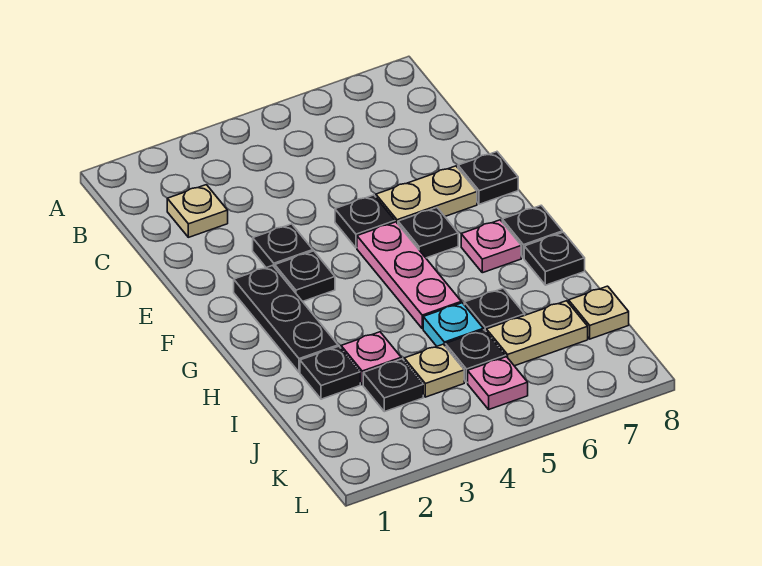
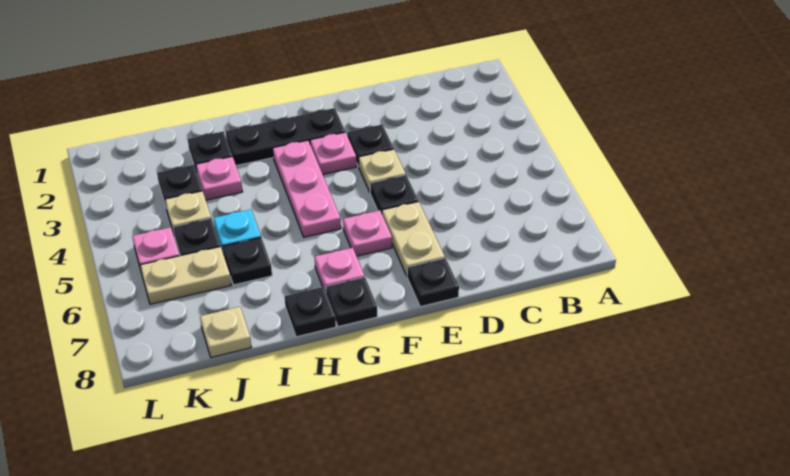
tan 1x1 plate [167,185,228,237] -> tan 1x1 plate moved to [358,149,406,192]
black 1x1 plate [275,251,335,302] -> pink 1x1 plate [310,132,356,174]
pink 1x3 plate [357,222,461,329] -> pink 1x3 plate turned to [273,140,341,237]
black 1x1 plate [398,208,458,258] -> pink 1x1 plate [343,210,392,256]
tan 1x2 plate [486,301,588,366] -> tan 1x2 plate turned to [140,247,231,304]

